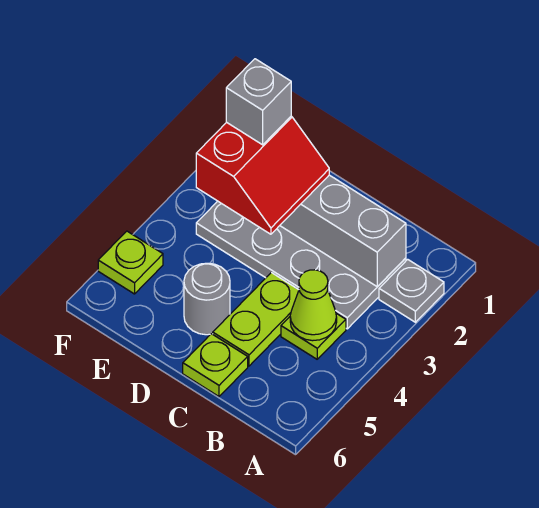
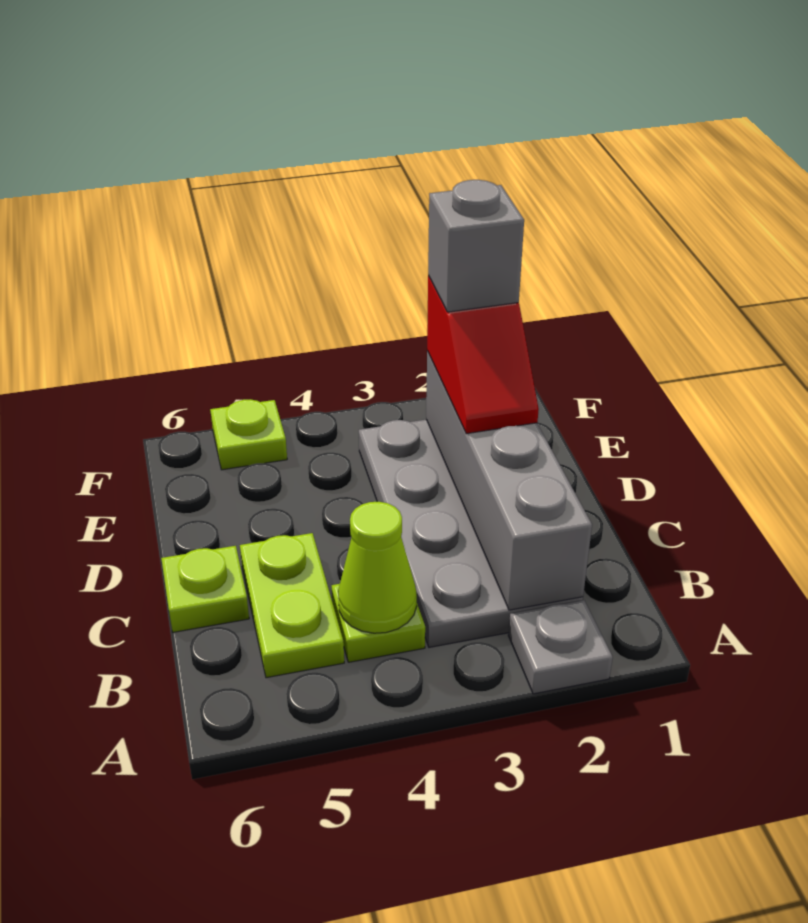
lime 1x2 plate [213,273,299,366] -> lime 1x2 plate turned to [240,533,344,678]
red 2x2 slope [196,116,329,234] -> red 1x2 slope [427,276,539,434]
grey 1x1 round brick [184,263,230,335] -> none

